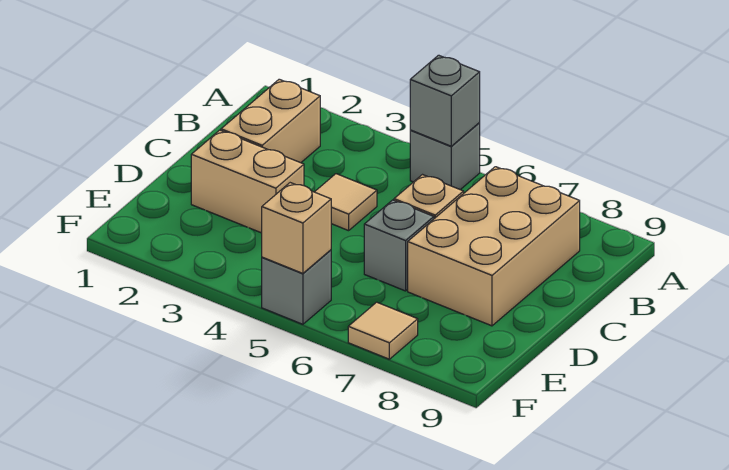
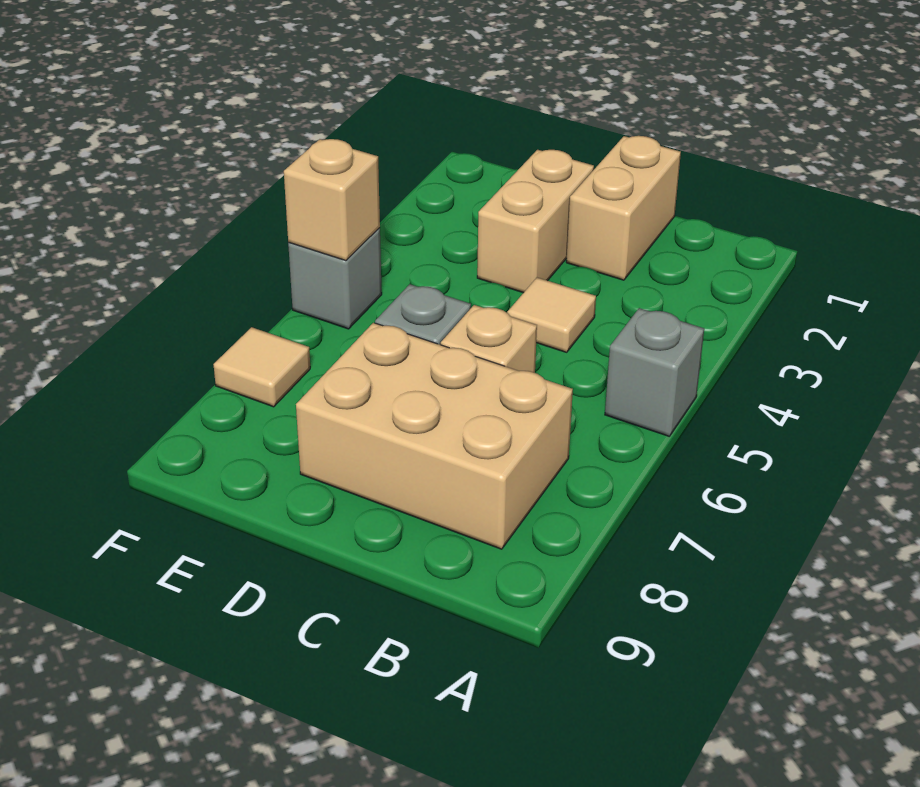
grey 1x1 brick [410,55,480,146] -> none
tan 1x2 brick [221,79,320,163] -> tan 1x2 brick turned to [566,136,681,280]

